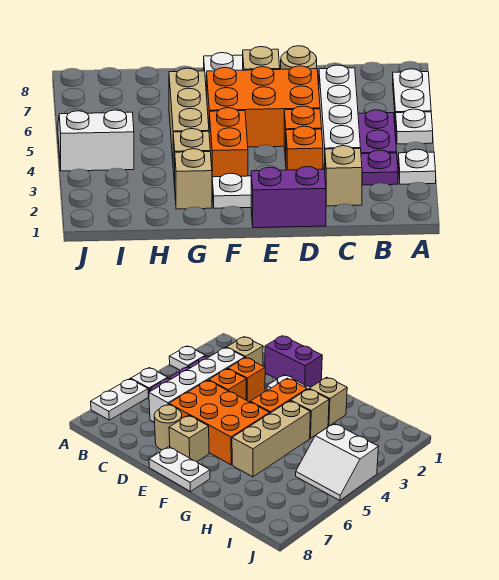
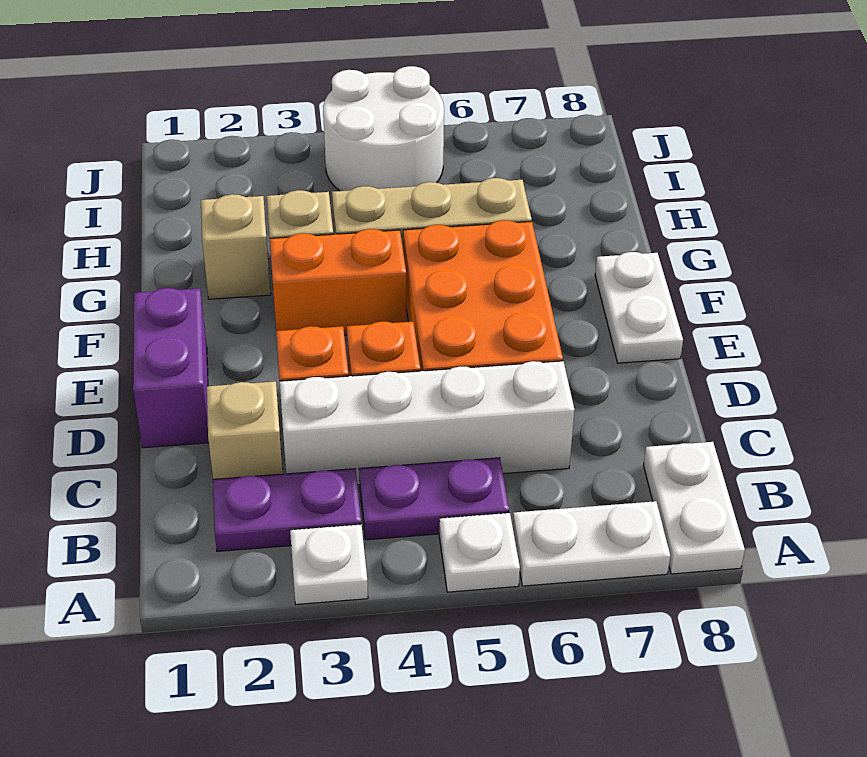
purple 1x1 plate [361,150,398,185] -> purple 1x2 plate [213,469,361,551]
tan 1x1 round brick [281,46,317,69] -> none
white 1x2 plate [212,173,251,208] -> white 1x2 plate moved to [644,442,745,574]
tan 1x1 brick [243,47,280,70] -> none
white 2x2 slope [58,110,134,171] -> white 2x2 round brick [323,66,444,191]

